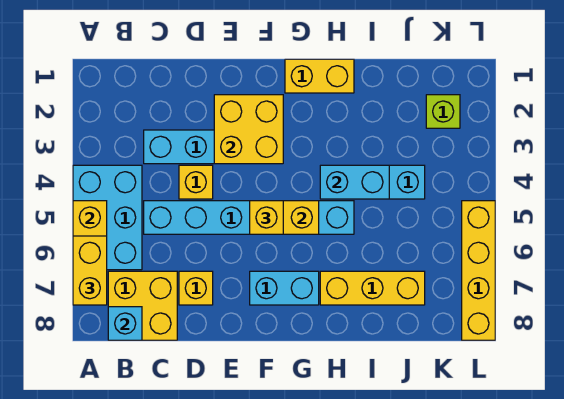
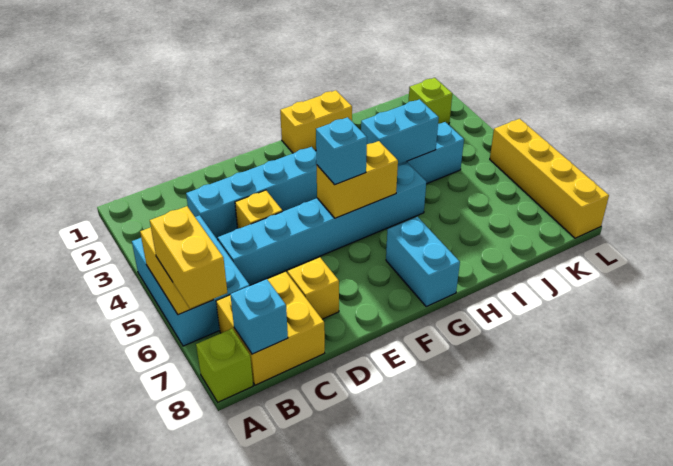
none -> lime 1x1 brick [196,329,253,402]
yellow 2x2 brick [214,95,283,164] -> none
yellow 1x1 brick [250,201,283,234] -> cyan 1x1 brick [316,117,367,185]
cyan 1x2 brick [250,271,319,305] -> cyan 1x2 brick turned to [386,217,460,307]
yellow 1x3 brick [320,271,425,305] -> none

